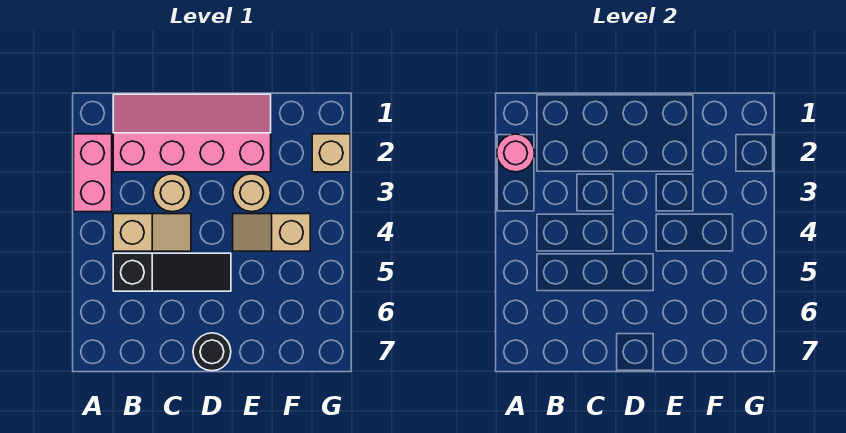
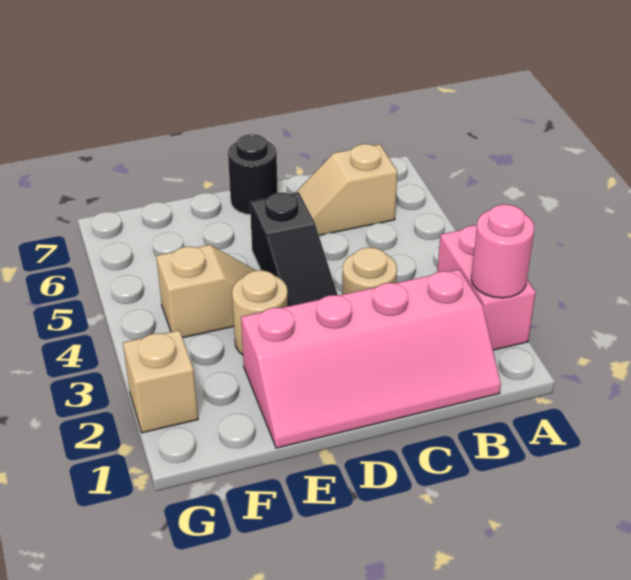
tan 1x2 slope [113,214,191,251] -> tan 1x2 slope moved to [295,144,397,235]
black 1x3 slope [113,253,231,291] -> black 1x3 slope turned to [250,192,338,306]

